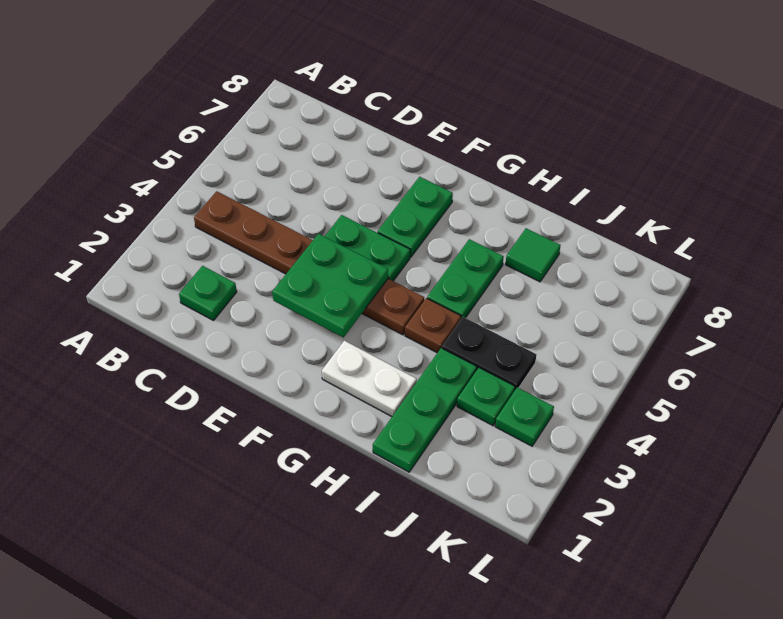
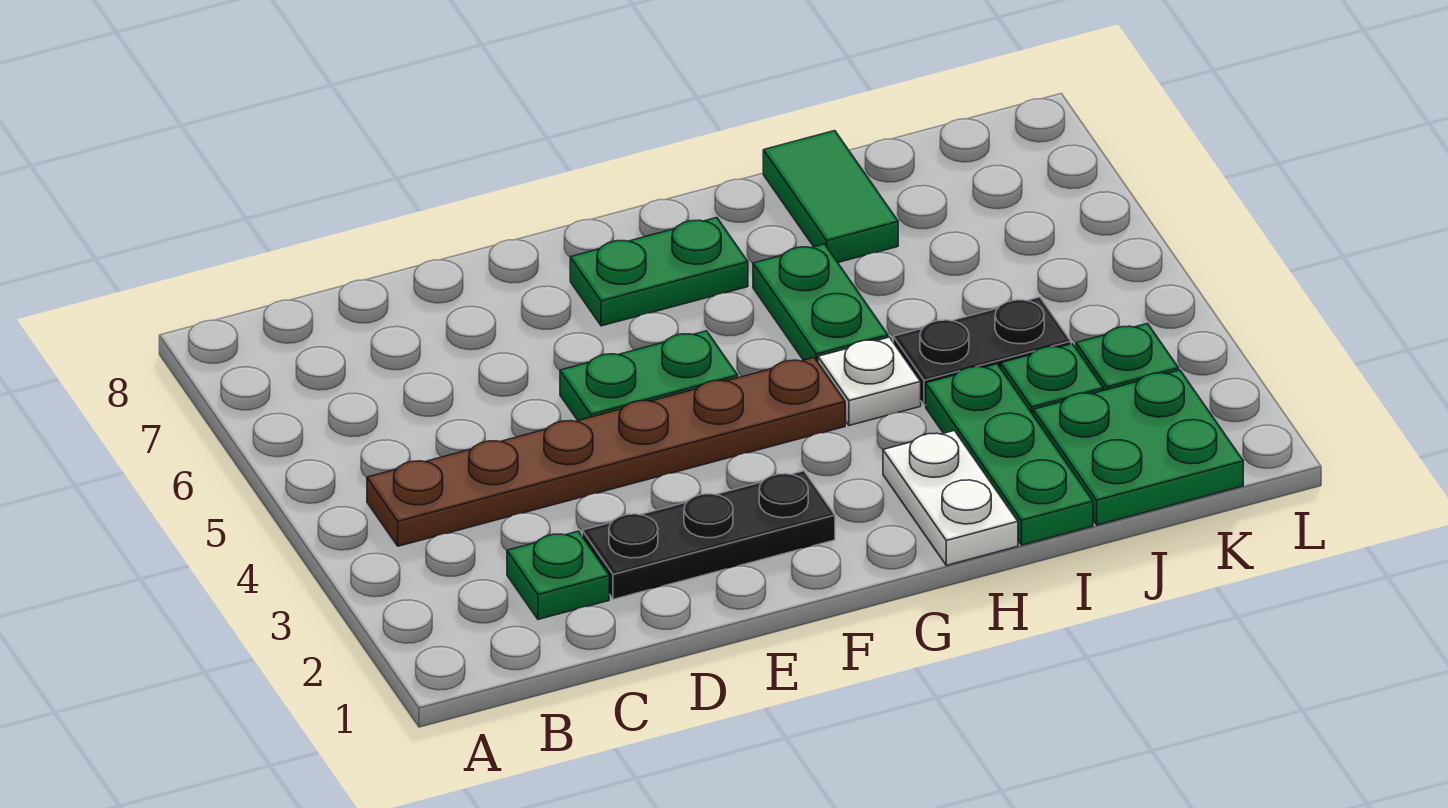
none -> black 1x3 plate [582,471,835,599]
green 2x2 plate [272,234,388,338] -> green 2x2 plate moved to [1033,370,1243,525]
green 1x2 plate [378,177,453,257] -> green 1x2 plate turned to [570,218,748,326]
white 1x2 plate [322,341,417,417] -> white 1x2 plate turned to [883,431,1018,565]
brown 1x1 plate [405,298,461,353] -> white 1x1 plate [818,337,921,426]
green 1x1 tile [506,228,560,282] -> green 1x2 tile [763,131,898,262]

